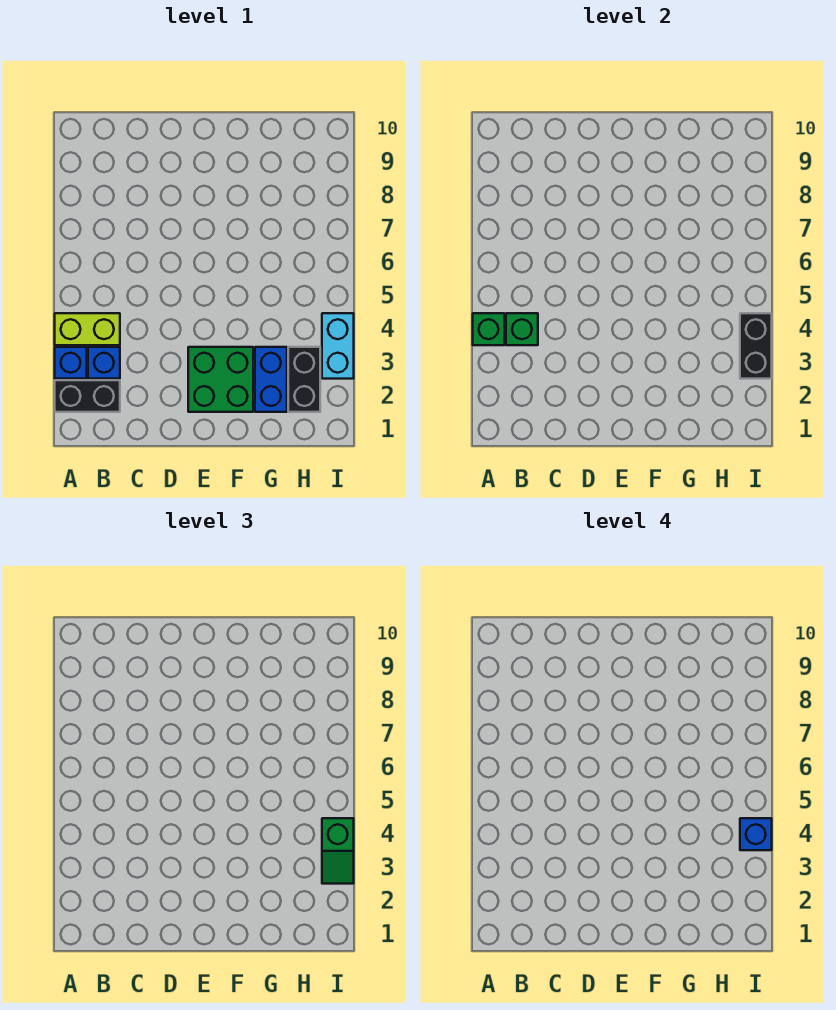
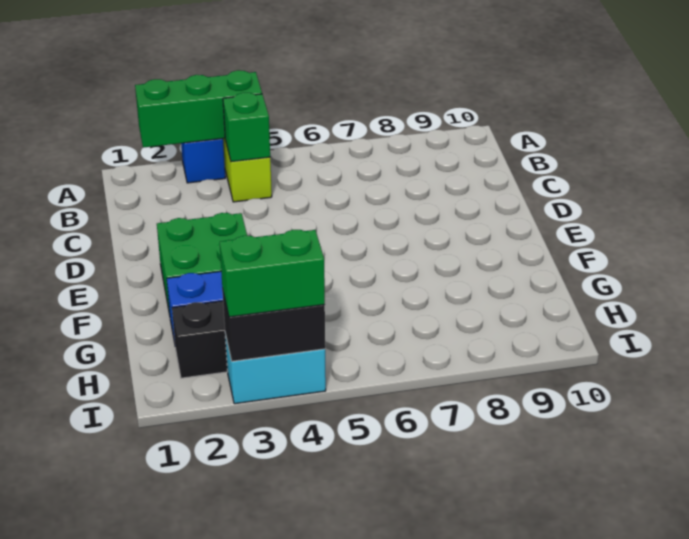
black 1x2 brick [55,380,120,412] -> none
green 1x1 brick [473,313,505,345] -> green 1x3 brick [135,70,262,148]
blue 1x1 brick [88,347,120,379] -> none
green 1x2 slope [322,818,354,884] -> green 1x2 brick [220,230,325,317]
blue 1x1 brick [740,818,772,850] -> none

